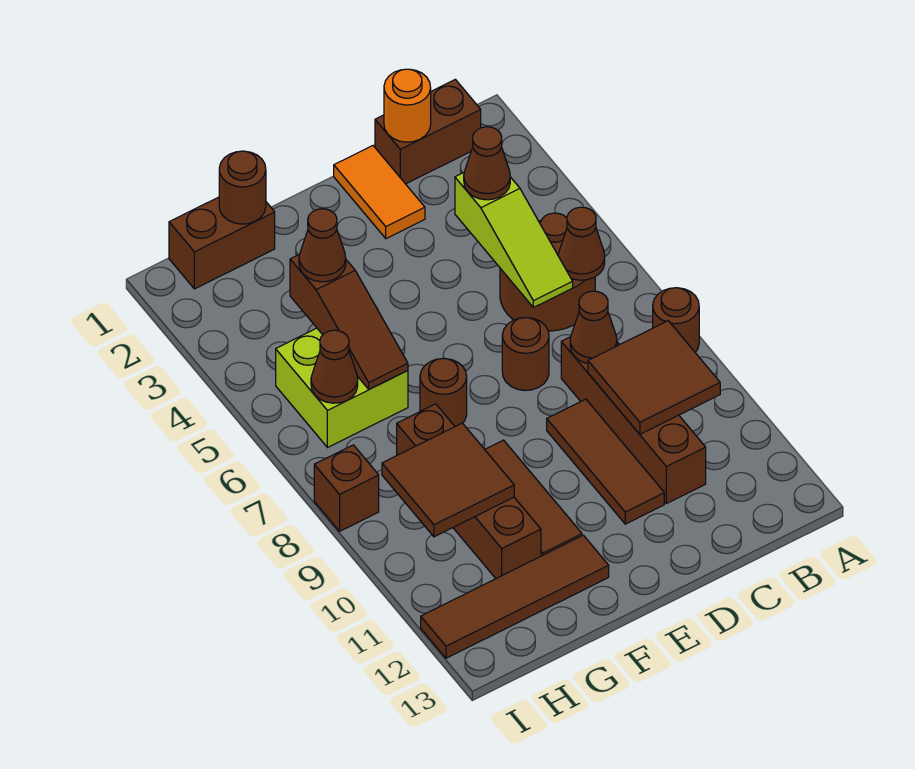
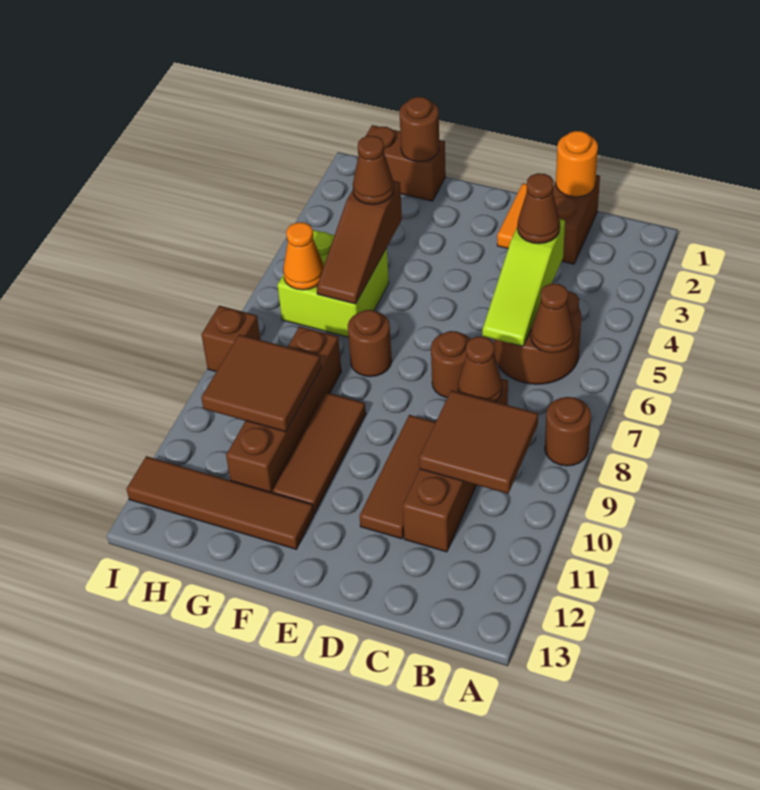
brown 1x2 brick [375,79,481,184] -> brown 1x2 brick turned to [553,175,600,264]
brown 1x1 cone [311,330,358,403] -> orange 1x1 cone [283,222,324,290]

